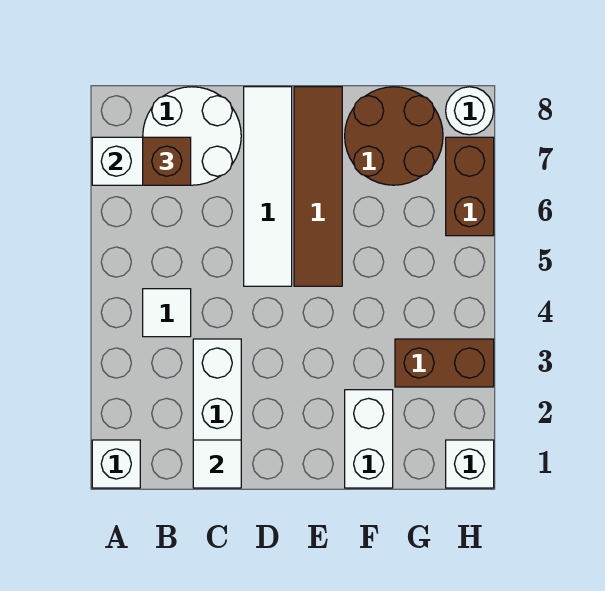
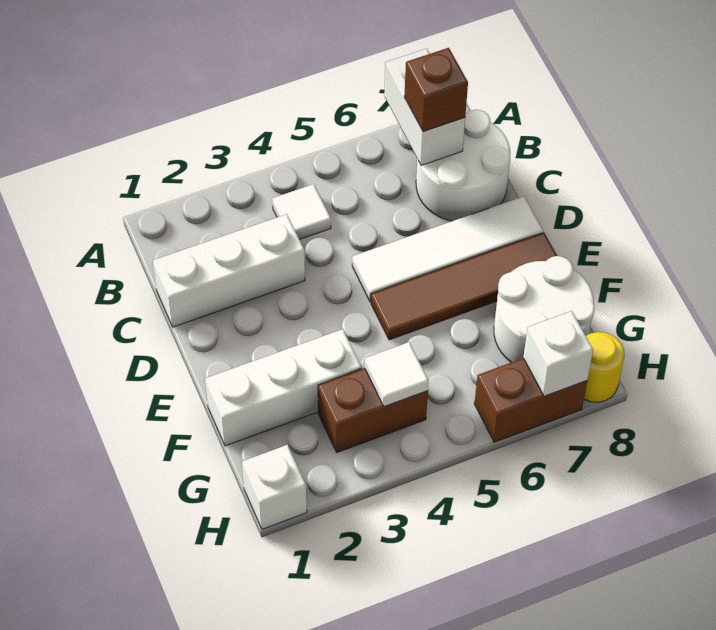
white 1x1 brick [92,440,140,488] -> white 1x1 brick moved to [523,311,593,396]
white 1x1 tile [193,440,241,488] -> white 1x1 tile moved to [365,342,429,407]
white 1x2 brick [345,390,393,488] -> white 1x3 brick [205,329,361,446]
brown 2x2 round brick [345,87,443,185] -> white 2x2 round brick [494,256,595,362]
brown 1x2 brick [395,339,494,387] -> brown 1x2 brick turned to [318,368,428,452]
white 1x1 round brick [446,87,494,135] -> yellow 1x1 round brick [584,332,624,402]

